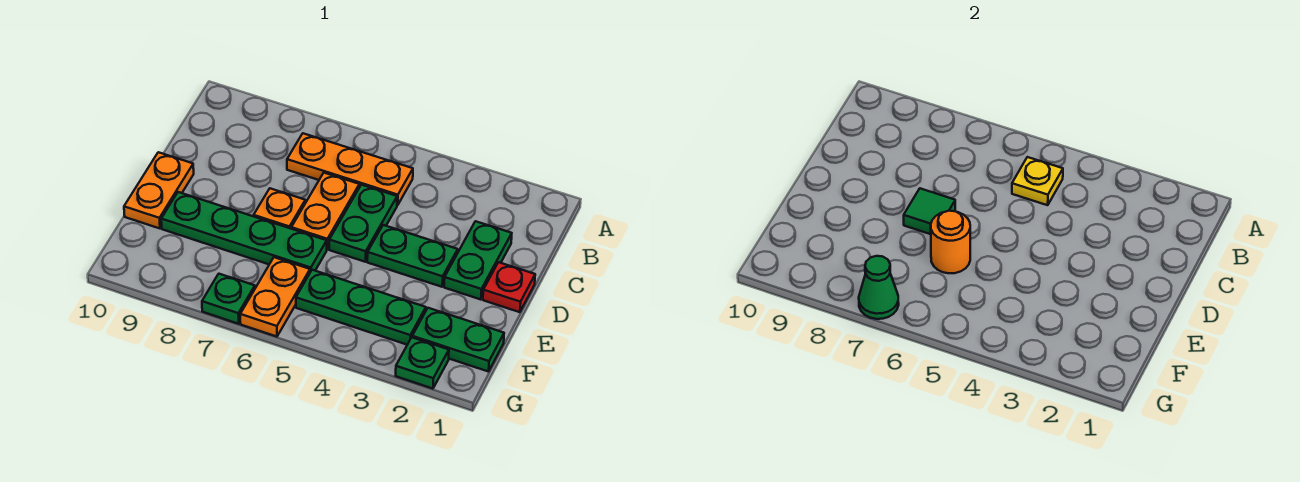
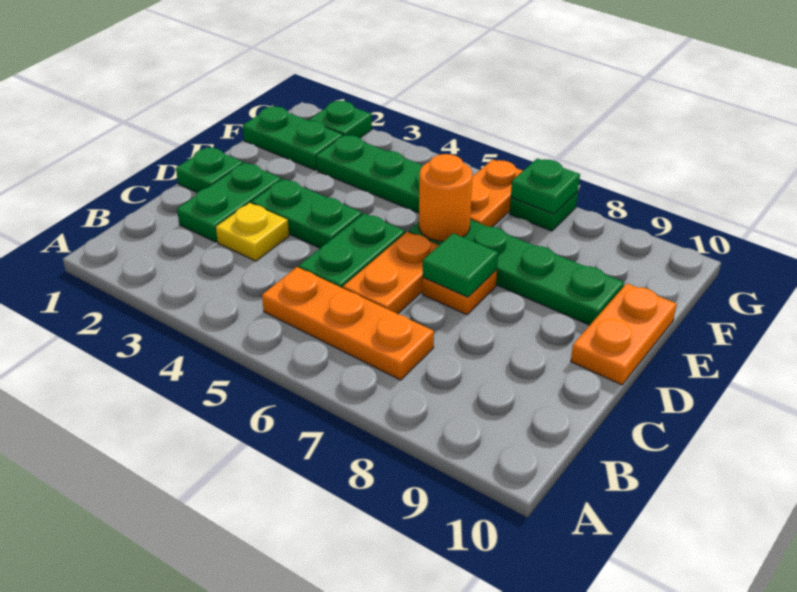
yellow 1x1 plate [1012,157,1063,205] -> yellow 1x1 plate moved to [216,203,289,261]
red 1x1 plate [483,262,535,312] -> green 1x1 plate [176,147,243,193]
green 1x1 cone [859,256,899,319] -> green 1x1 plate [511,159,580,214]

